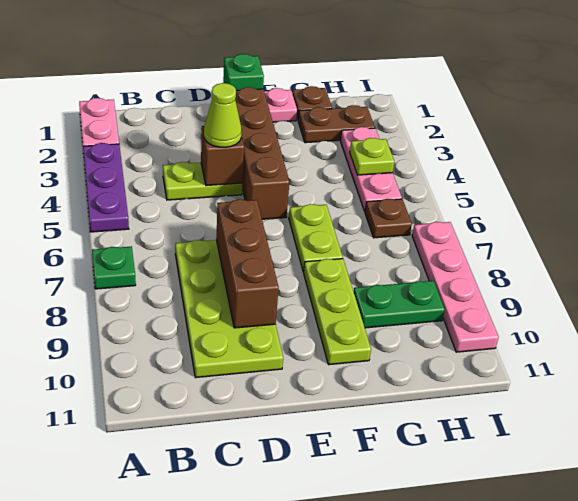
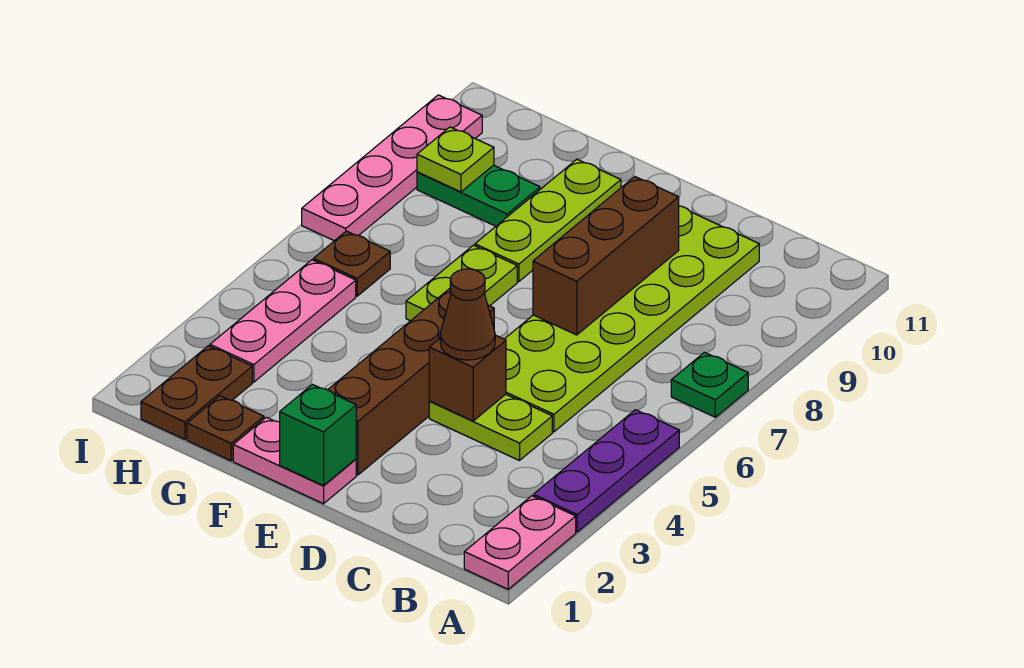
lime 2x4 plate [175,240,283,378] -> lime 2x6 plate [505,206,759,432]
lime 1x1 cone [204,83,242,147] -> brown 1x1 cone [440,269,495,360]
brown 1x2 plate [298,105,375,143] -> brown 1x2 plate turned to [141,346,252,439]
lime 1x1 plate [350,138,394,175] -> lime 1x1 plate moved to [417,127,494,192]

